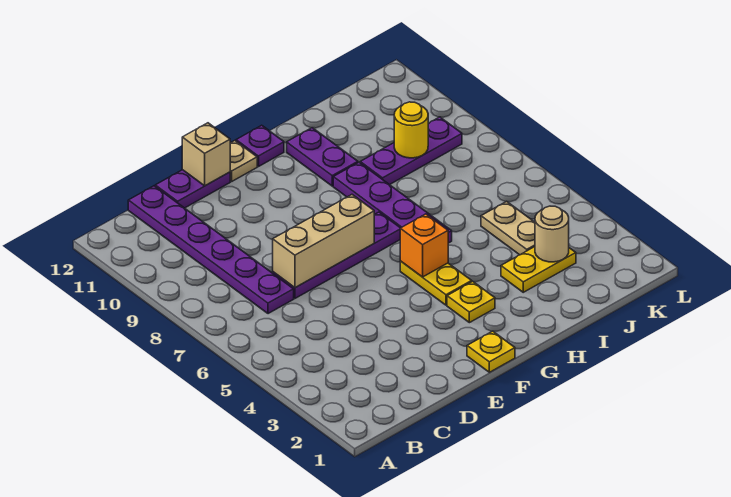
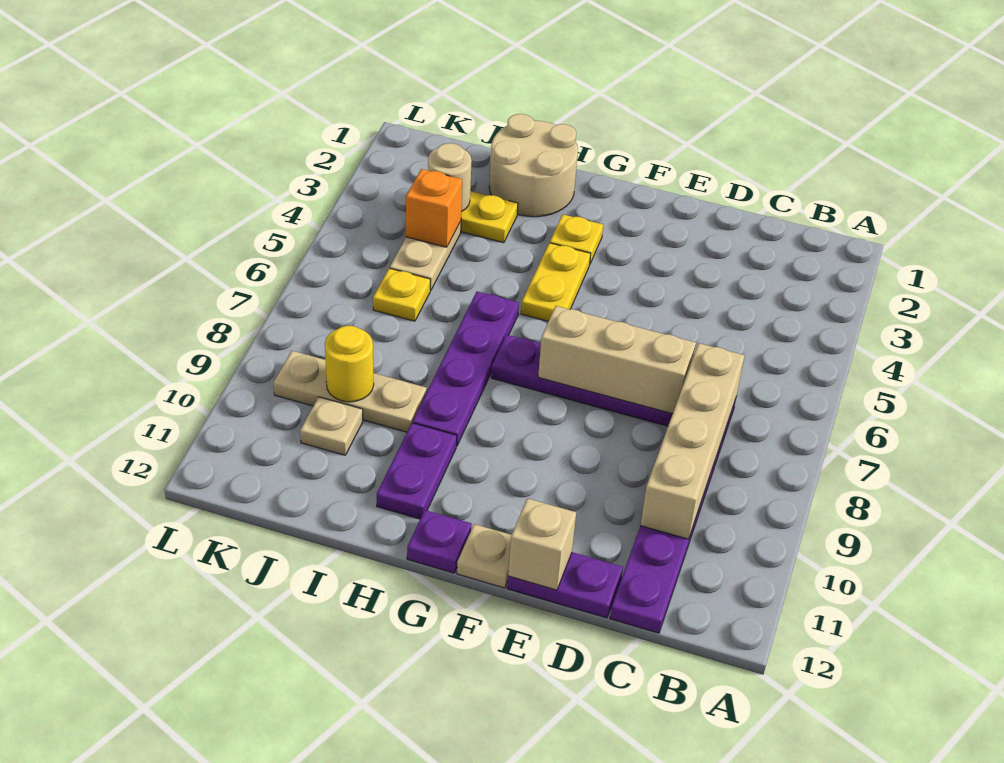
none -> tan 1x4 brick [640,343,745,539]
yellow 1x1 plate [467,331,515,372] -> yellow 1x1 plate moved to [373,268,430,321]
orange 1x1 brick [400,214,448,277] -> orange 1x1 brick moved to [406,169,462,247]
none -> tan 2x2 round brick [489,114,578,217]
purple 1x3 plate [360,117,462,185] -> tan 1x3 plate [273,351,427,432]
none -> tan 1x1 plate [300,397,363,455]

